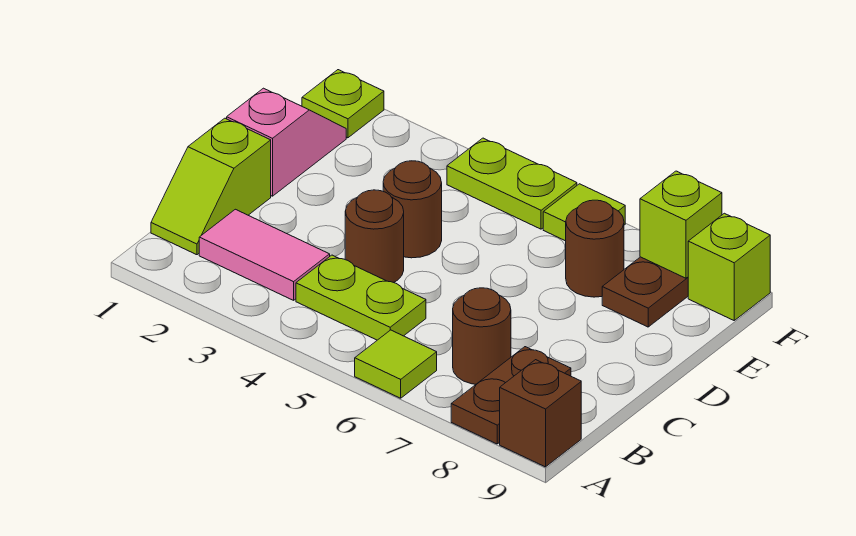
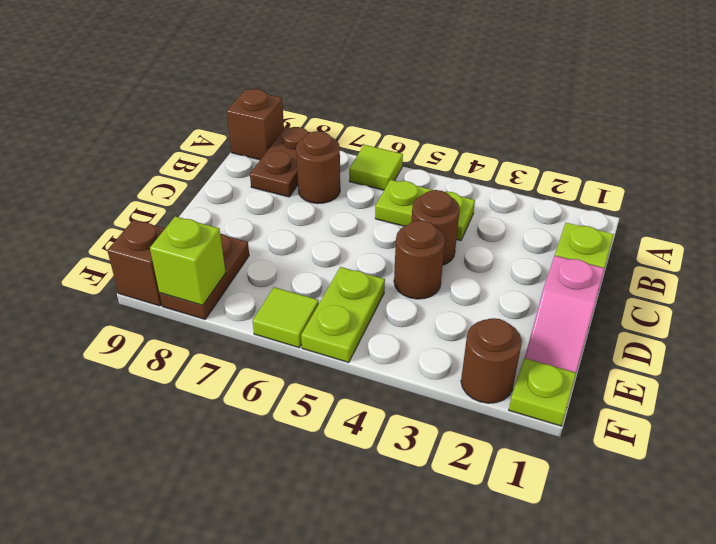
pink 1x2 tile [199,209,330,300] -> none
brown 1x1 round brick [566,200,624,297] -> brown 1x1 round brick moved to [461,318,522,403]
lime 1x2 plate [447,138,577,229] -> lime 1x2 plate turned to [301,267,385,363]
lime 1x1 brick [688,213,770,320] -> brown 1x1 brick [107,220,165,306]

